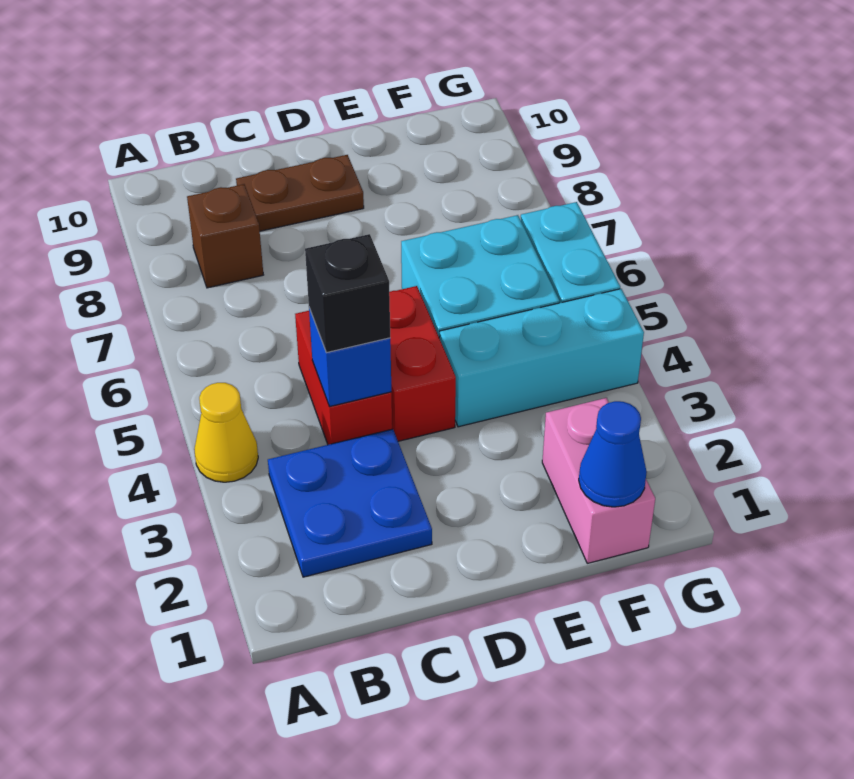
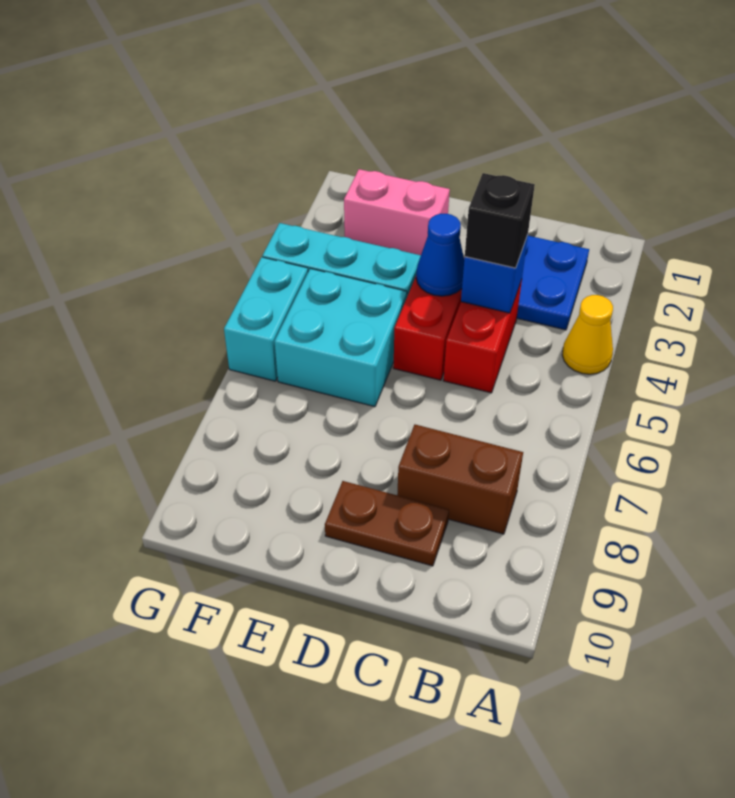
brown 1x1 brick [187,184,263,288] -> brown 1x2 brick [397,425,523,534]
pink 1x2 brick [542,398,655,563] -> pink 1x2 brick turned to [344,169,450,255]
blue 1x1 cone [579,401,647,507] -> blue 1x1 cone moved to [416,214,464,296]

